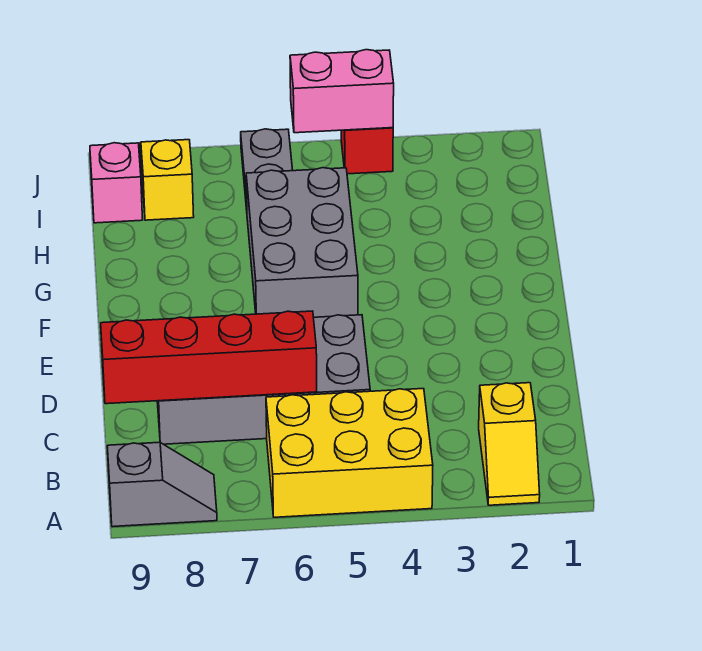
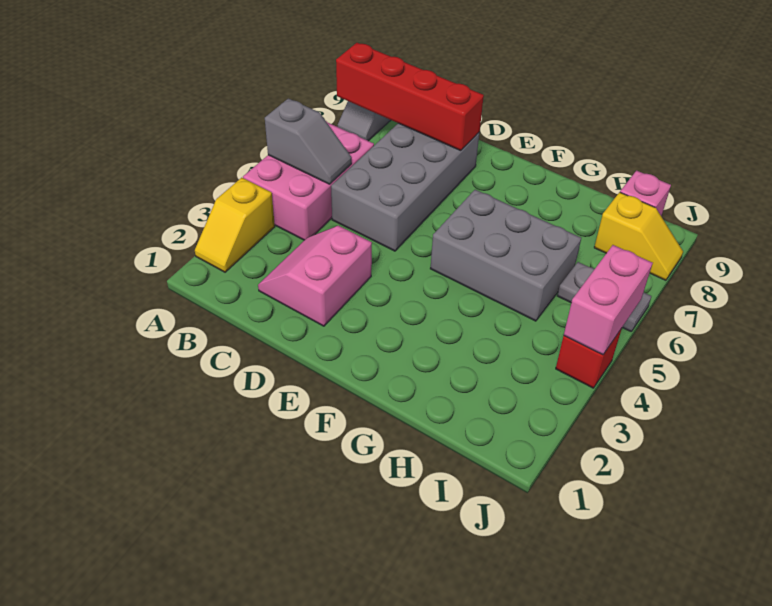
yellow 1x2 slope [479,383,540,505] -> yellow 1x2 slope turned to [195,178,275,272]
yellow 2x3 brick [266,389,433,517] -> pink 2x3 brick [243,121,374,240]
none -> grey 1x2 slope [265,98,352,184]
none -> pink 2x2 slope [258,226,372,326]
red 1x4 brick [101,311,317,404] -> red 1x4 brick turned to [336,43,484,151]

